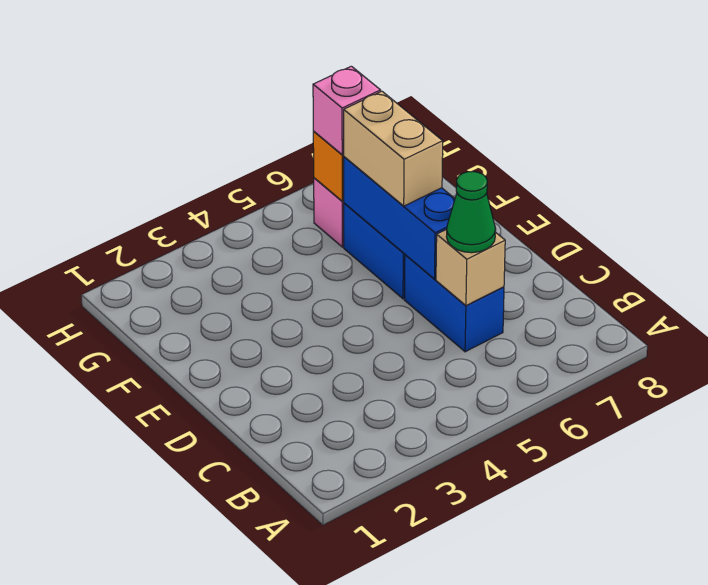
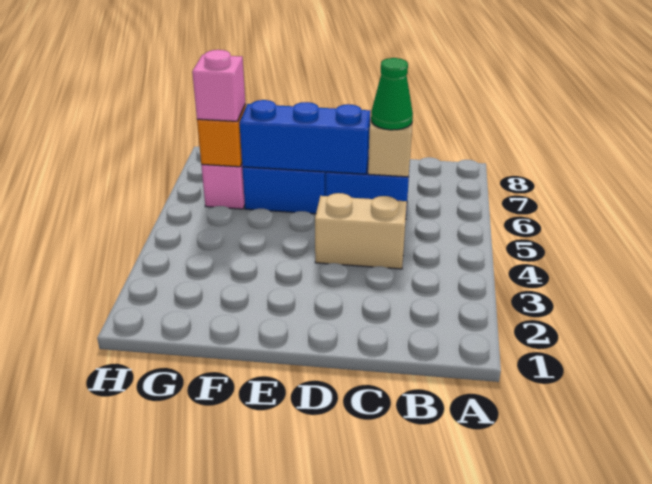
tan 1x2 brick [344,91,443,206] -> tan 1x2 brick moved to [315,193,407,269]

